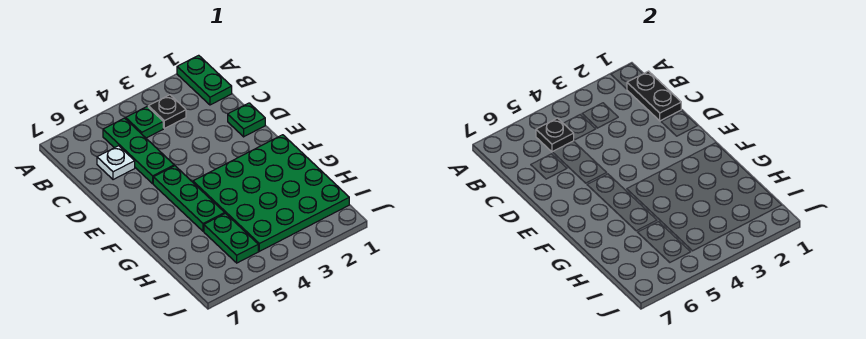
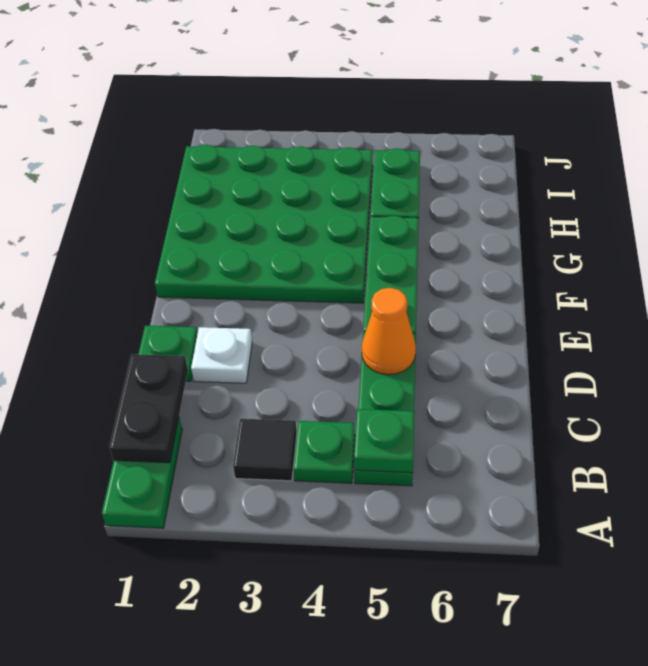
black 1x1 plate [148,95,186,128] -> black 1x1 tile [233,419,297,481]
black 1x1 plate [536,118,574,152] -> green 1x1 plate [354,409,415,473]
white 1x1 plate [97,146,135,180] -> white 1x1 plate moved to [191,327,252,383]
none -> orange 1x1 cone [362,288,416,375]

